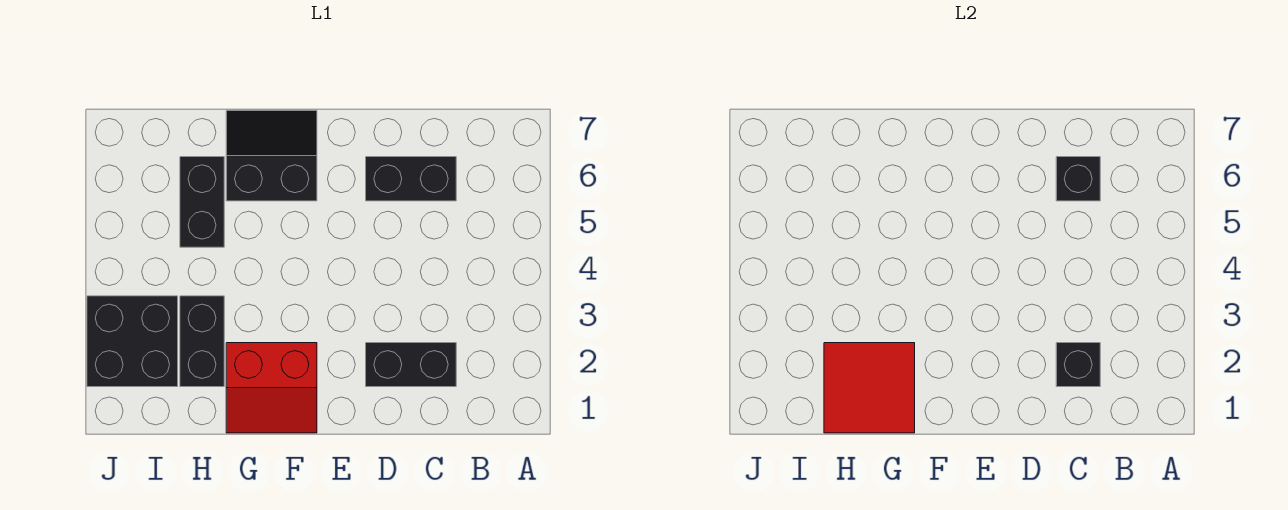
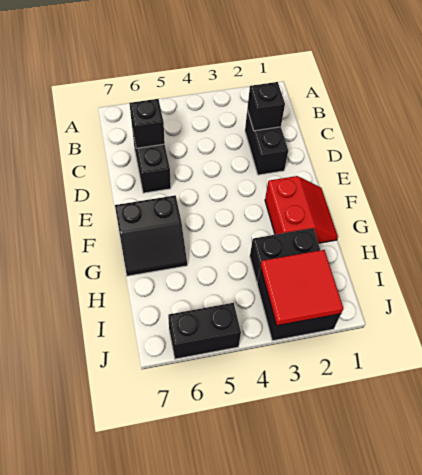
black 2x2 slope [226,110,317,201] -> black 2x2 slope turned to [115,195,187,276]
red 2x2 tile [824,343,915,433] -> red 2x2 tile moved to [260,250,343,326]
black 1x2 brick [180,157,224,247] -> black 1x2 brick moved to [168,303,241,359]

